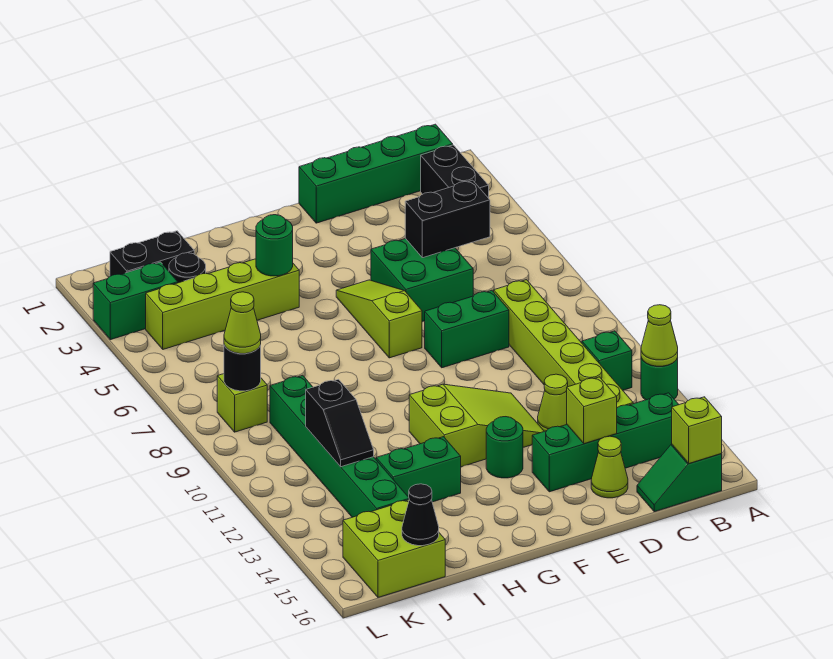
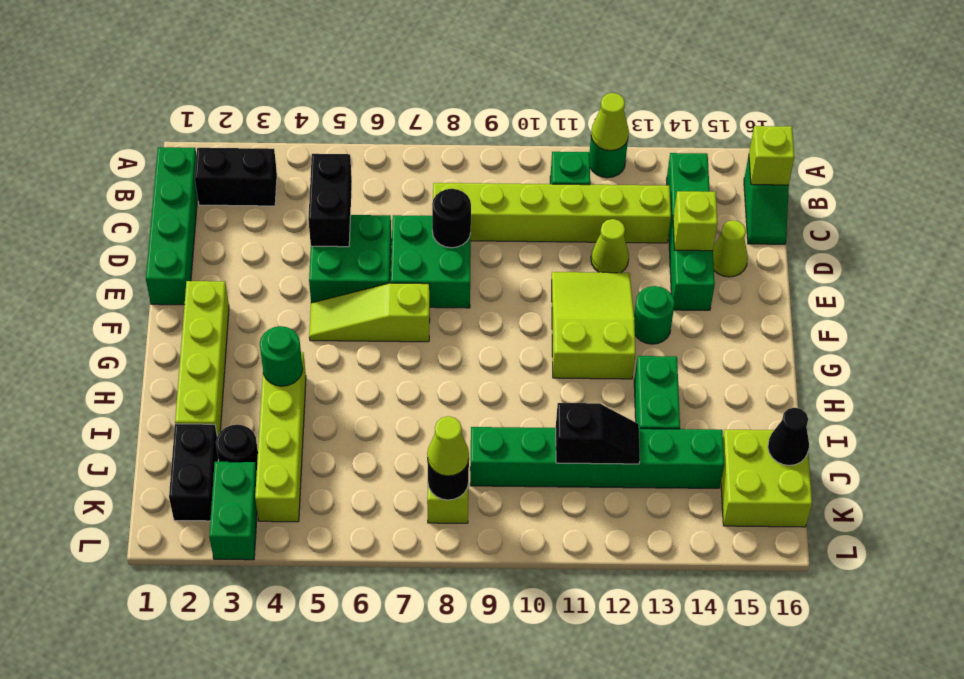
green 1x2 brick [425,290,509,368] -> green 2x2 brick [391,215,471,308]
none -> black 1x1 round brick [432,189,471,248]
none -> lime 1x4 brick [175,281,229,436]

